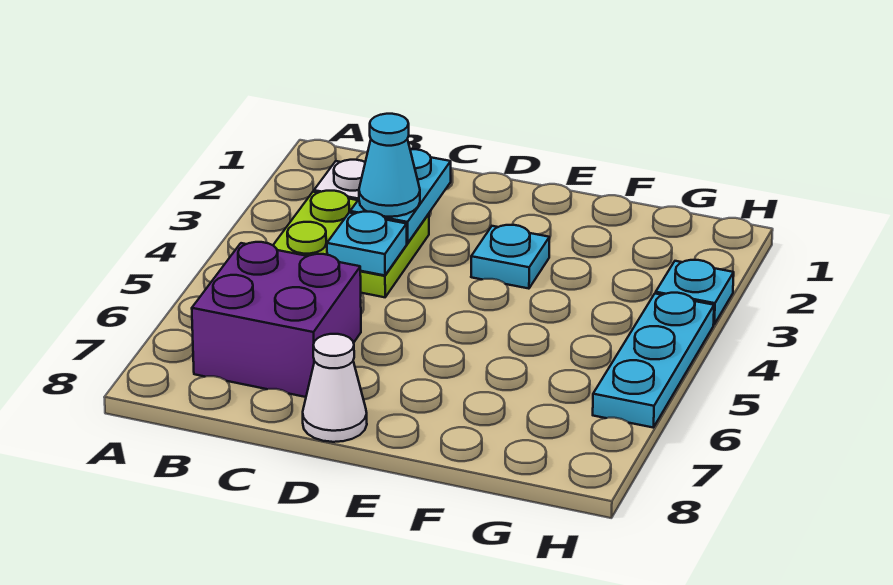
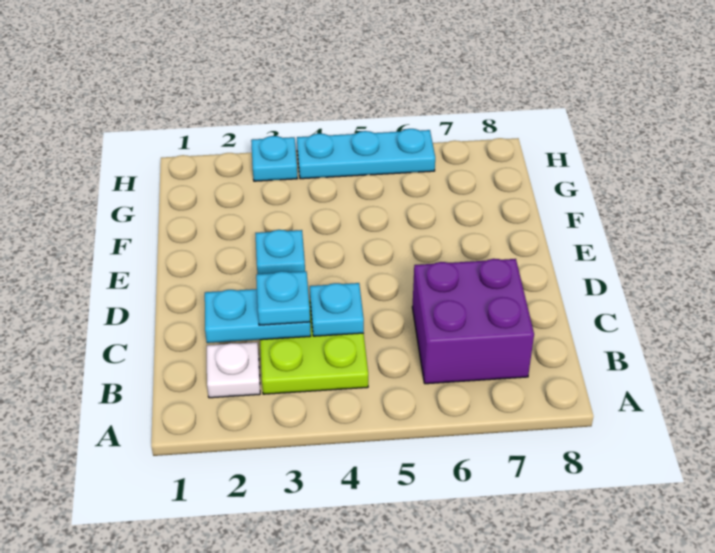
cyan 1x1 cone [359,114,420,217] -> cyan 1x1 plate [256,271,310,325]
white 1x1 cone [303,334,367,442] -> none

